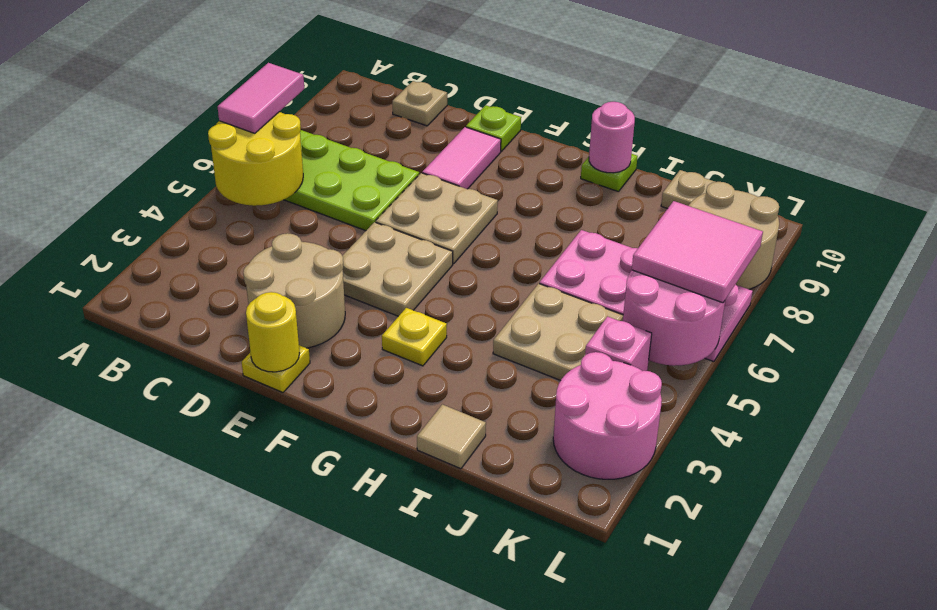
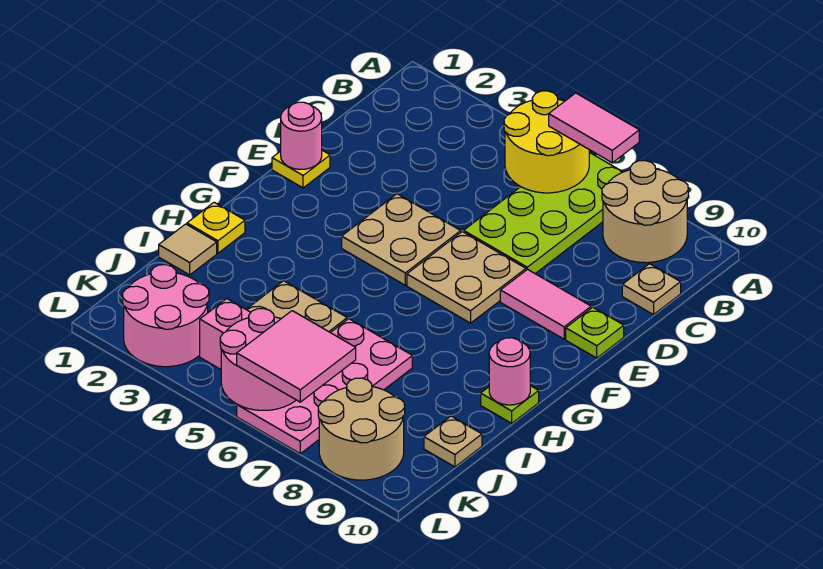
tan 2x2 round brick [243,233,345,348] -> tan 2x2 round brick moved to [602,161,688,263]
yellow 1x1 round brick [246,292,299,372] -> pink 1x1 round brick [281,102,322,169]
yellow 1x1 plate [382,308,447,366] -> yellow 1x1 plate moved to [187,202,245,253]

